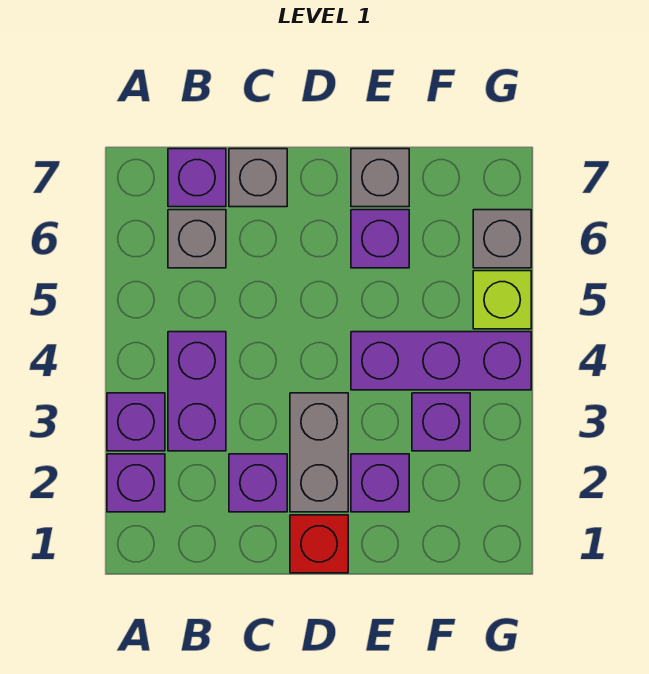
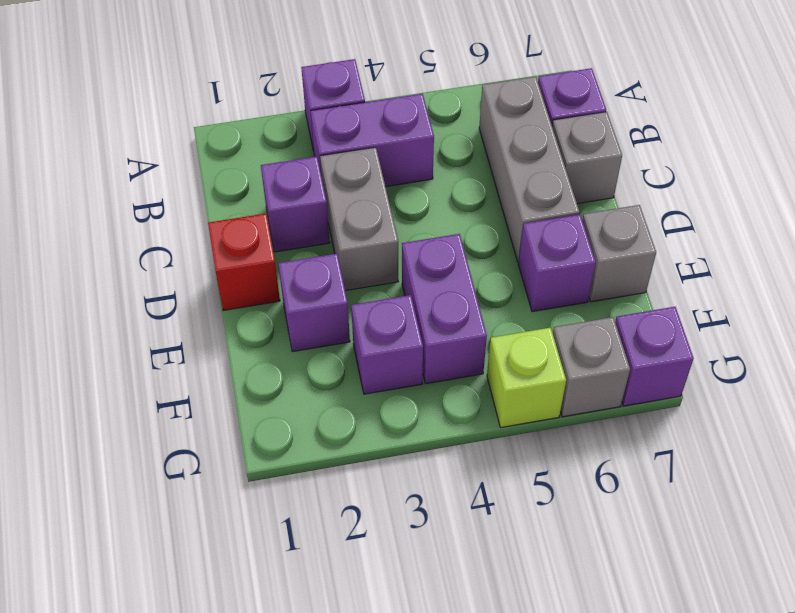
purple 1x1 brick [107,454,165,512] -> purple 1x1 brick moved to [615,307,694,406]
grey 1x1 brick [168,210,226,268] -> grey 1x3 brick [479,77,580,262]
grey 1x2 brick [290,393,348,512] -> grey 1x2 brick turned to [320,147,398,291]
purple 1x3 brick [351,332,531,390] -> purple 1x2 brick [402,234,487,384]

